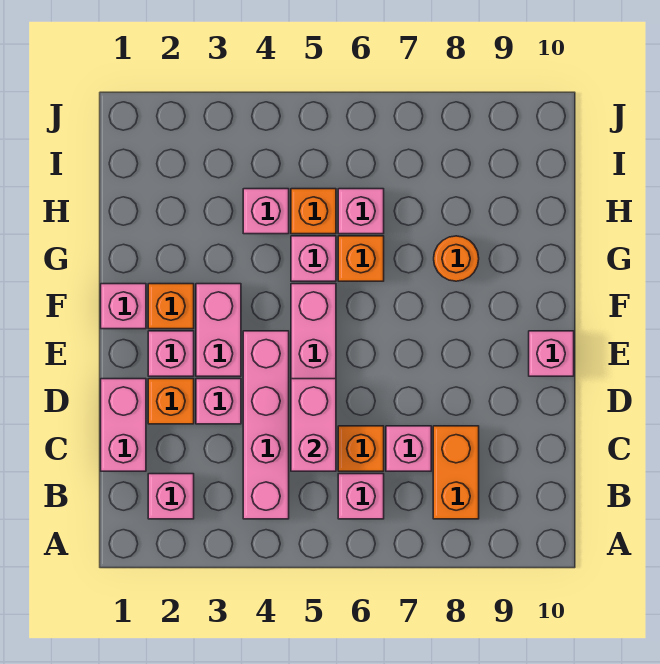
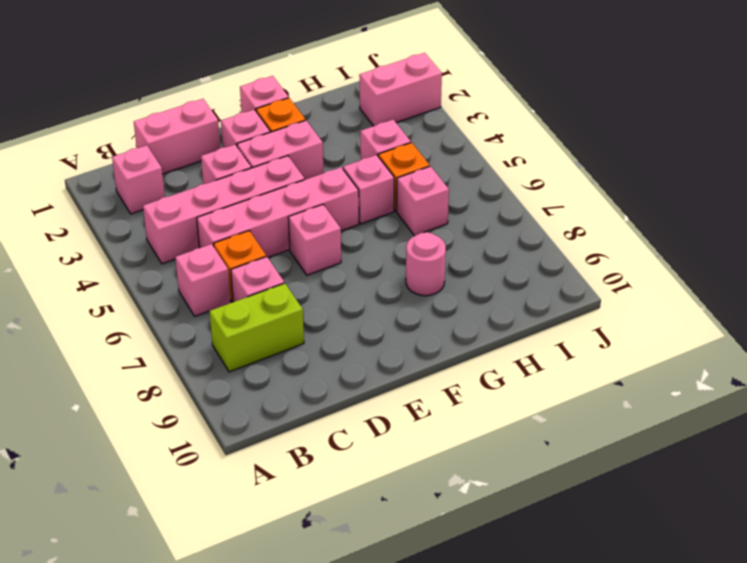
orange 1x2 brick [433,426,479,519] -> lime 1x2 brick [210,283,304,372]
pink 1x2 brick [291,379,336,471] -> pink 1x2 brick moved to [359,53,442,126]
orange 1x1 brick [148,379,194,424] -> none
pink 1x1 brick [529,331,574,376] -> pink 1x1 brick moved to [288,205,341,275]
orange 1x1 brick [338,236,384,281] -> none
orange 1x1 round brick [434,236,479,281] -> pink 1x1 round brick [406,232,446,296]

